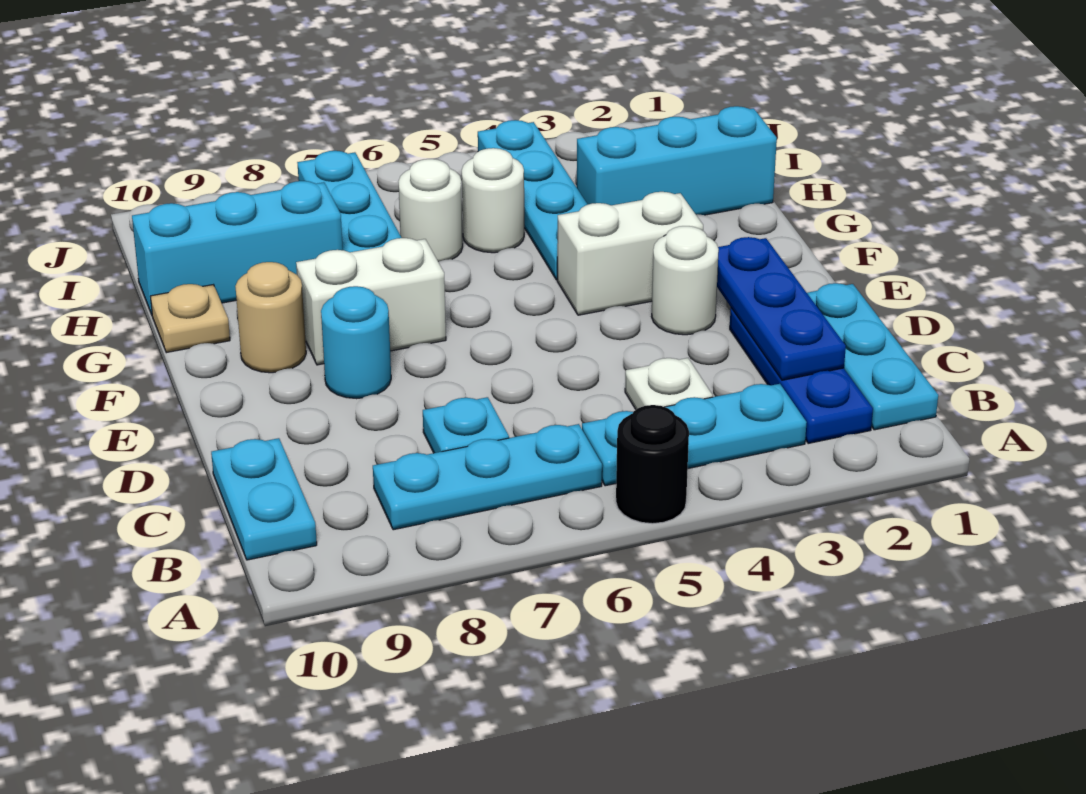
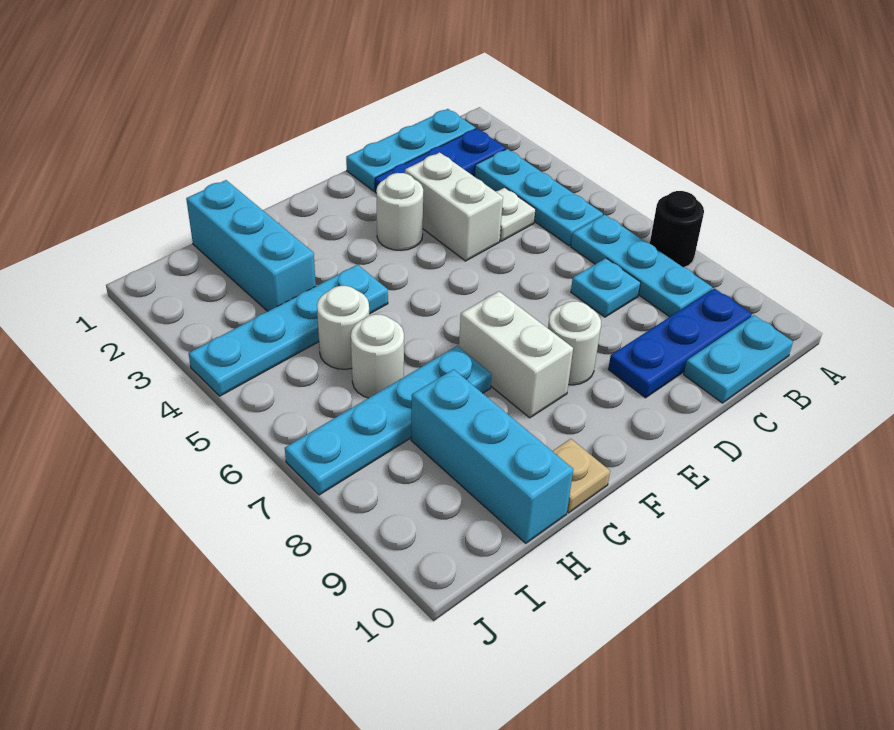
black 1x1 round brick [616,405,689,524] -> black 1x1 round brick moved to [650,191,704,267]
blue 1x3 plate [717,237,846,380] -> blue 1x3 plate moved to [608,288,752,398]
cyan 1x1 round brick [321,286,391,399] -> white 1x1 round brick [548,301,601,385]
white 1x2 brick [557,192,703,315] -> white 1x2 brick moved to [405,152,503,261]
tan 1x1 round brick [235,262,306,373] -> none

